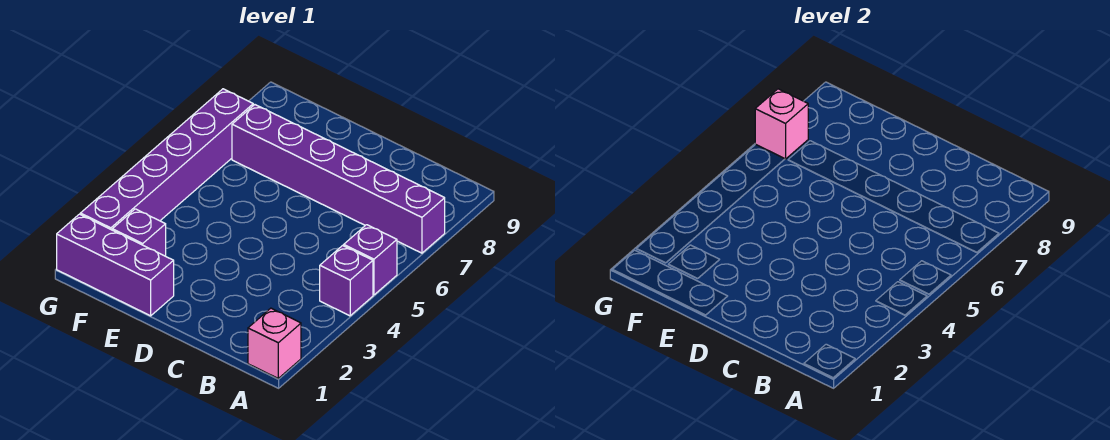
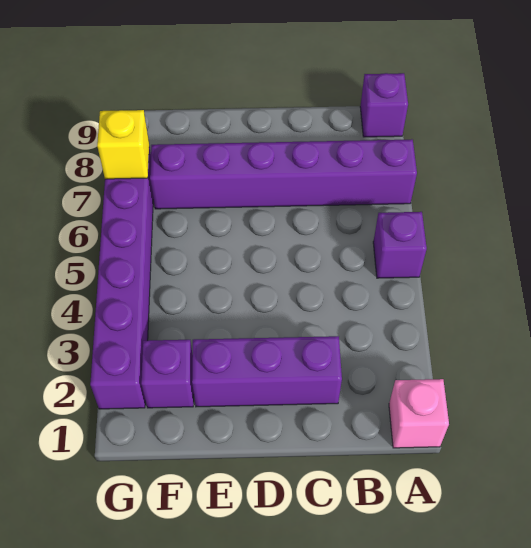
purple 1x1 brick [320,246,373,316] -> purple 1x1 brick moved to [360,73,408,137]
purple 1x3 brick [57,214,174,316] -> purple 1x3 brick moved to [192,336,342,407]
pink 1x1 brick [755,89,808,159] -> yellow 1x1 brick [97,110,149,179]

